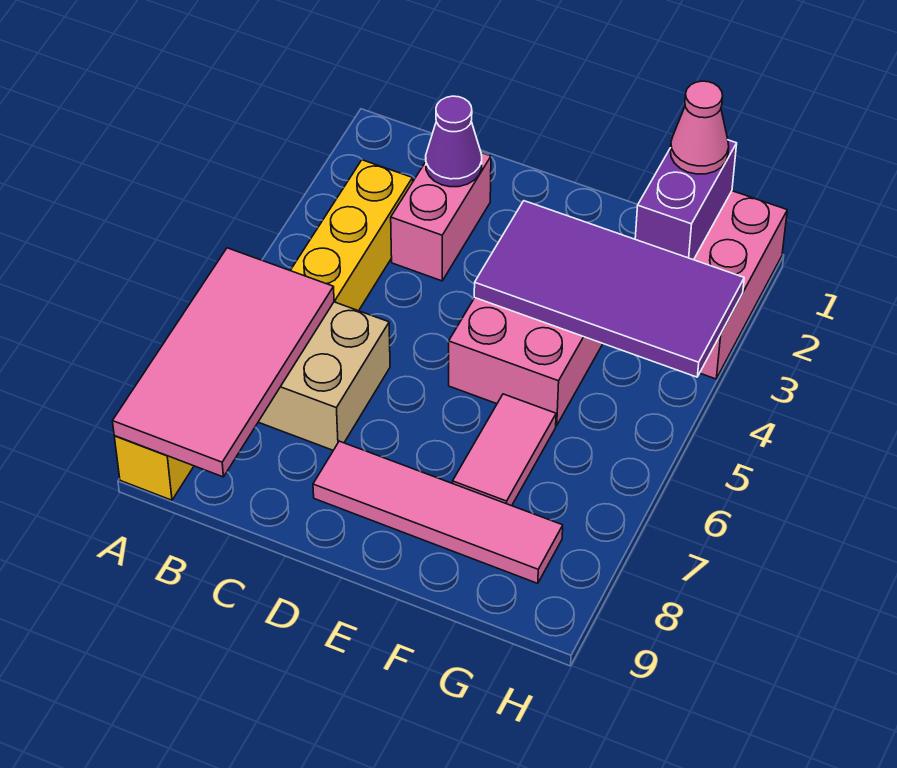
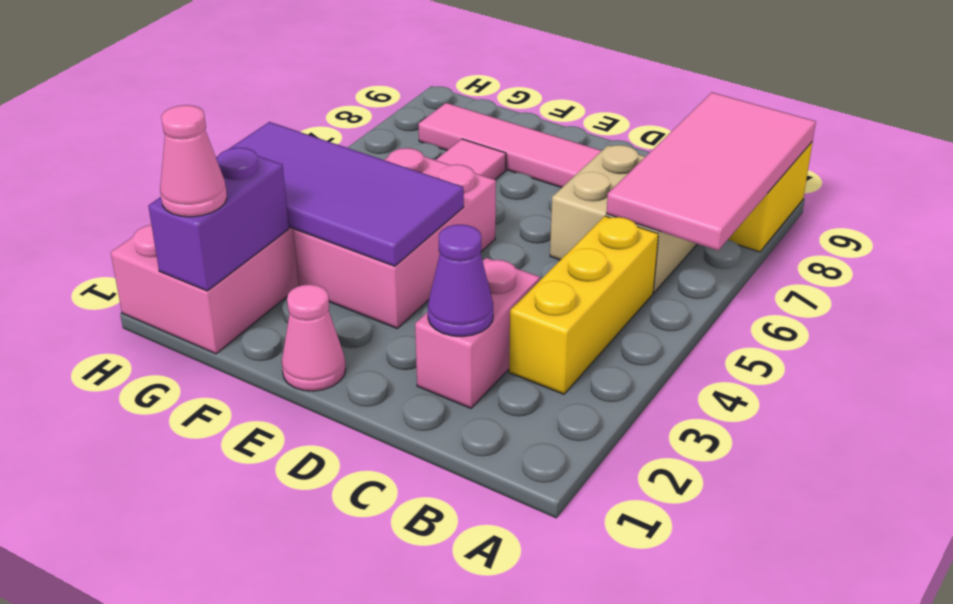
none -> pink 1x1 cone [282,284,346,391]

